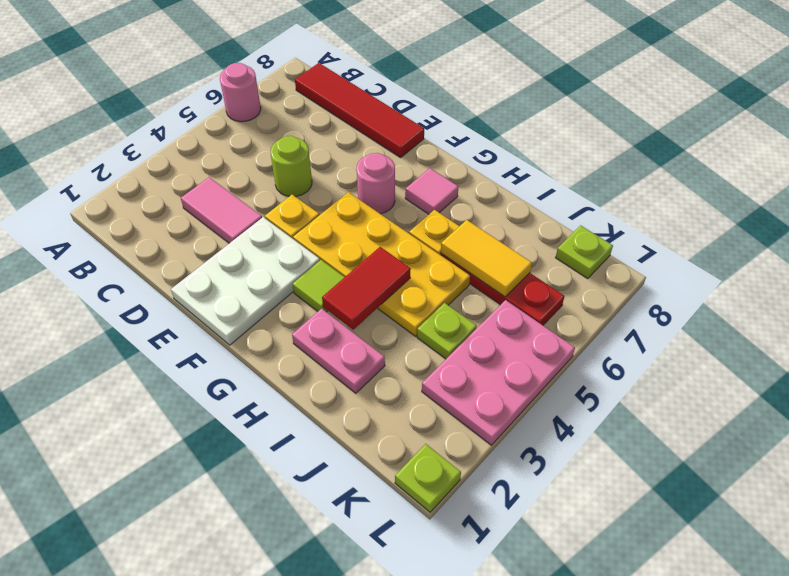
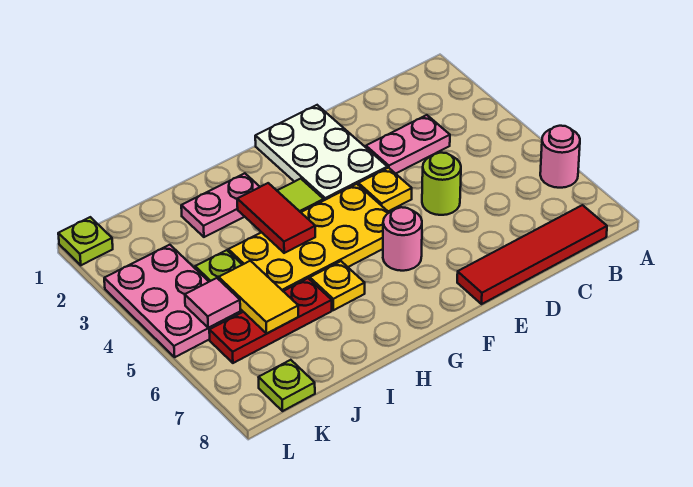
pink 1x2 tile [181,177,262,243] -> pink 1x2 plate [366,115,450,174]
pink 1x1 tile [405,168,458,214] -> pink 1x1 tile moved to [185,278,240,328]
yellow 1x2 tile [441,220,532,297] -> yellow 1x2 tile turned to [219,261,298,334]

